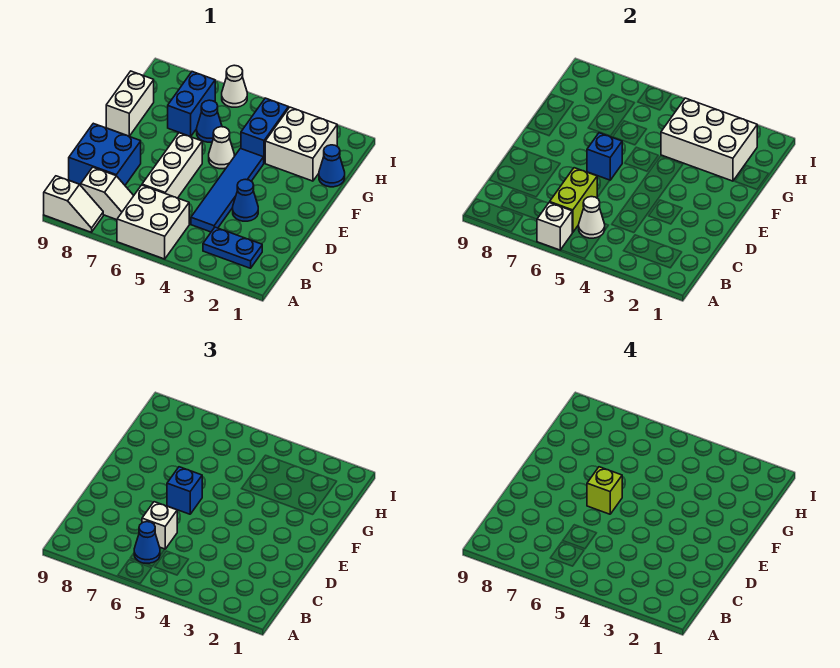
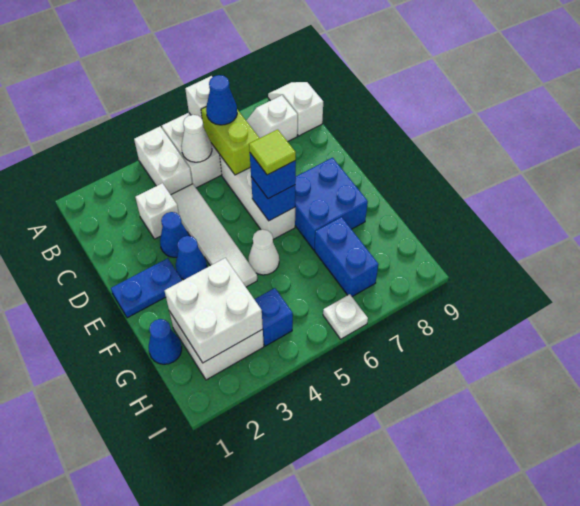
white 1x2 slope [44,176,103,232] -> white 1x2 slope turned to [268,82,323,136]
blue 1x2 plate [203,227,262,268] -> blue 1x2 plate moved to [111,258,182,318]
blue 1x4 tile [191,148,264,232] -> white 1x4 tile [171,184,257,287]
white 1x1 brick [142,502,177,549] -> white 1x1 brick moved to [135,183,179,239]
blue 2x2 brick [69,123,141,185] -> blue 2x2 brick moved to [295,158,368,250]
lime 1x1 brick [587,467,622,514] -> lime 1x1 tile [249,129,296,175]
white 1x2 brick [106,71,154,136] -> white 1x2 brick moved to [134,127,192,195]
white 2x3 brick [661,98,757,181] -> white 2x2 brick [164,258,263,363]
blue 1x2 brick [241,98,288,163] -> blue 1x1 brick [254,288,293,346]
blue 1x1 cone [197,100,222,142] -> blue 1x1 cone moved to [176,236,207,280]
white 1x1 cone [222,65,247,107] -> white 1x1 plate [323,294,368,339]

